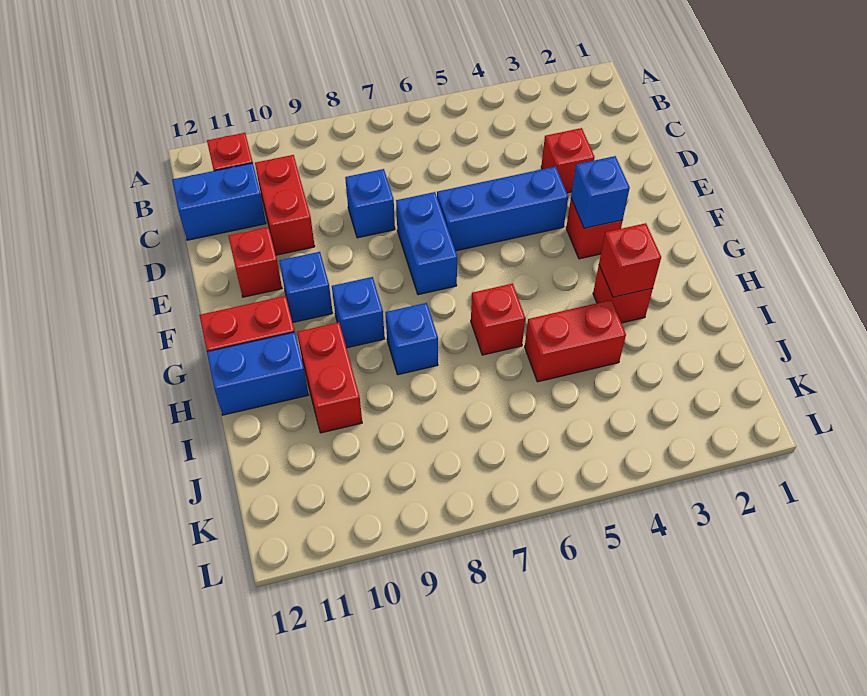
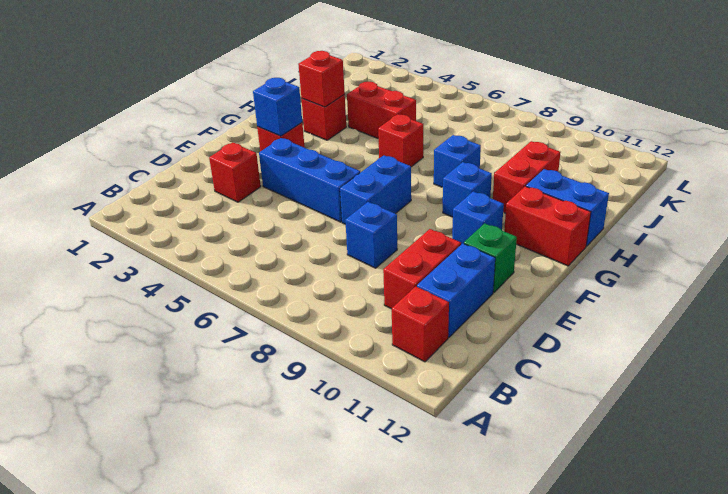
blue 1x2 brick [172,163,266,240] -> blue 1x2 brick turned to [417,243,495,337]
red 1x1 brick [228,227,282,297] -> green 1x1 brick [464,223,517,292]

